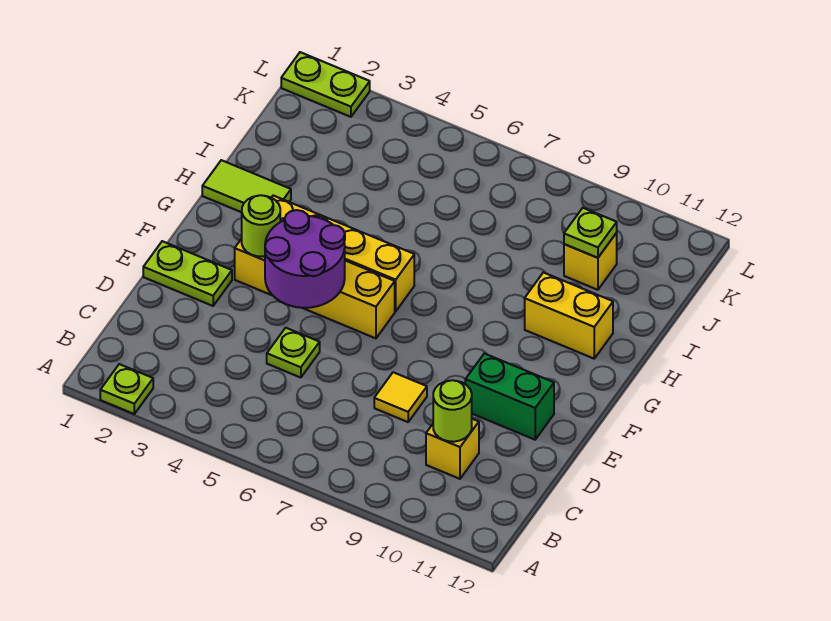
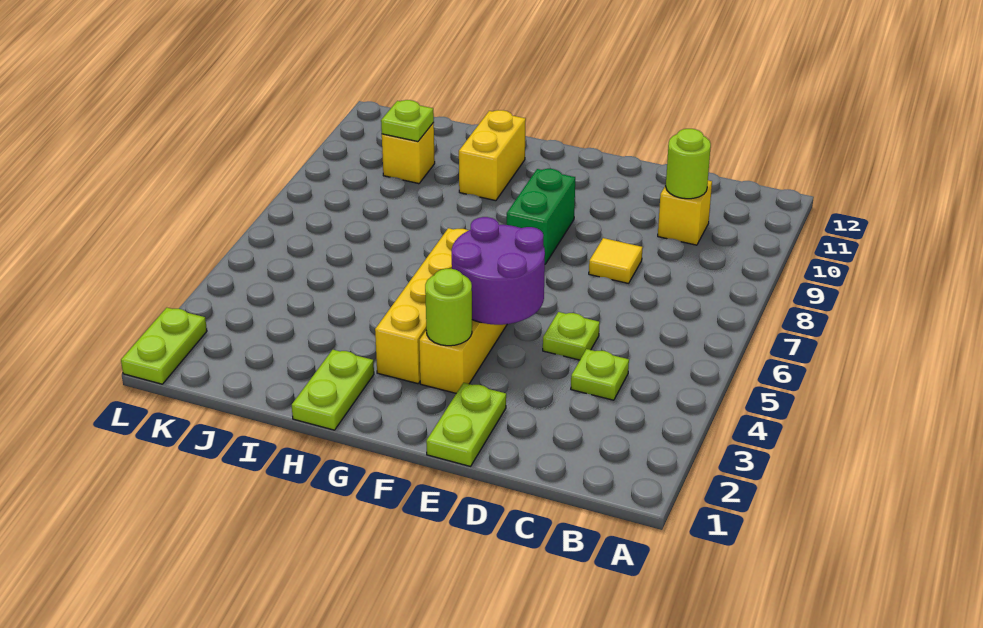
lime 1x1 plate [100,364,153,414] -> lime 1x1 plate moved to [571,349,629,400]
green 1x2 brick [465,354,554,440] -> green 1x2 brick moved to [507,169,575,264]
lime 1x2 tile [202,160,291,212] -> lime 1x2 plate [292,350,374,430]

